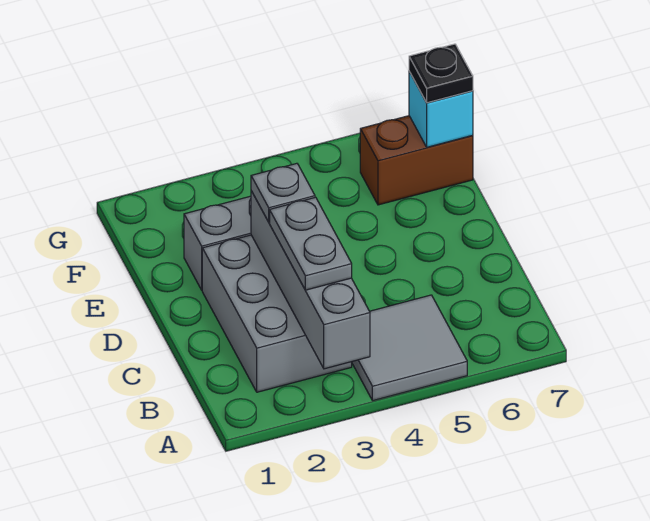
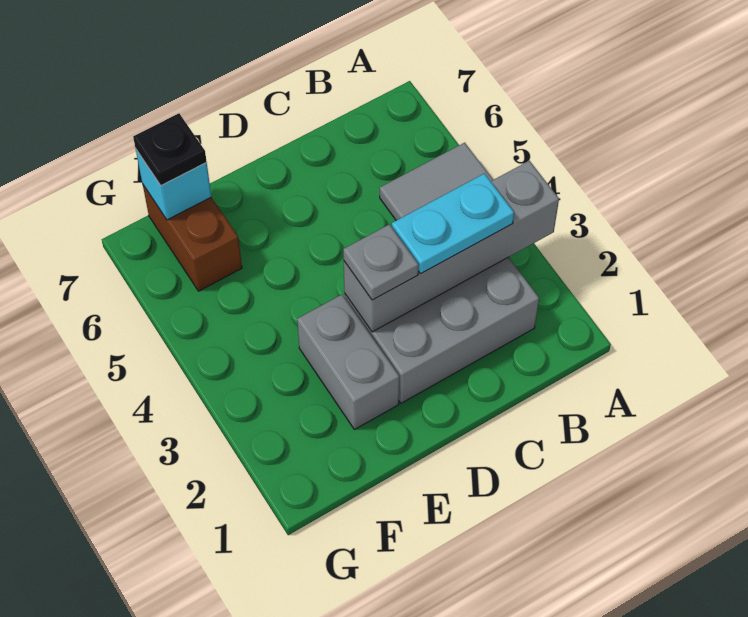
grey 1x2 plate [270,197,352,290] -> cyan 1x2 plate [392,174,514,274]

